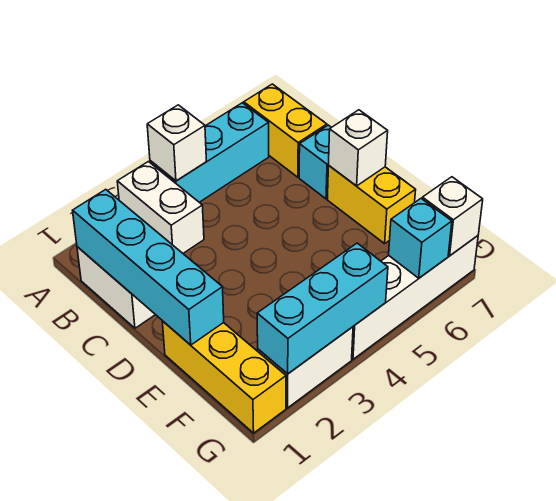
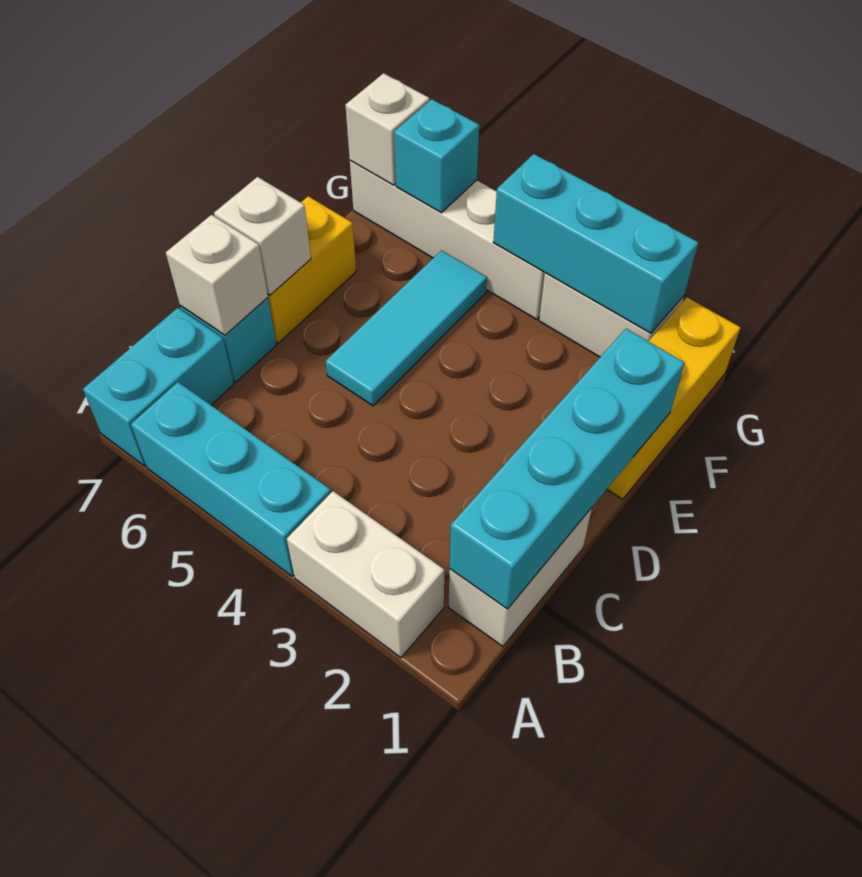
white 1x2 brick [117,162,204,253] -> white 1x2 brick turned to [287,491,444,658]
white 1x1 brick [147,105,206,181] -> white 1x1 brick moved to [166,215,268,335]
yellow 1x2 brick [244,84,327,177] -> cyan 1x2 brick [83,308,234,466]
none -> cyan 1x3 tile [325,250,487,406]

